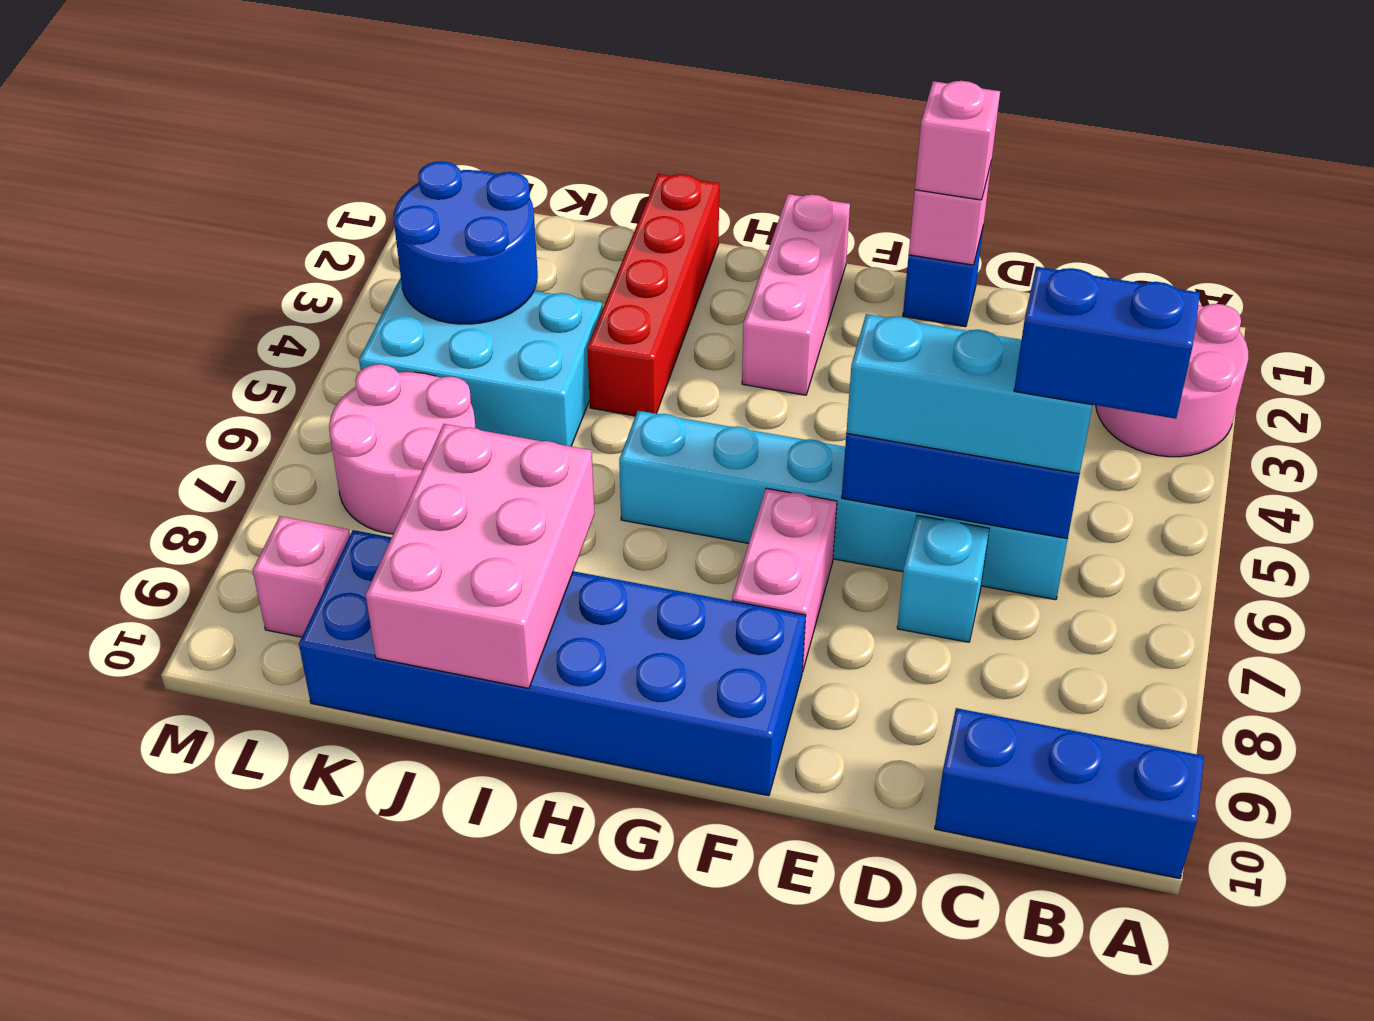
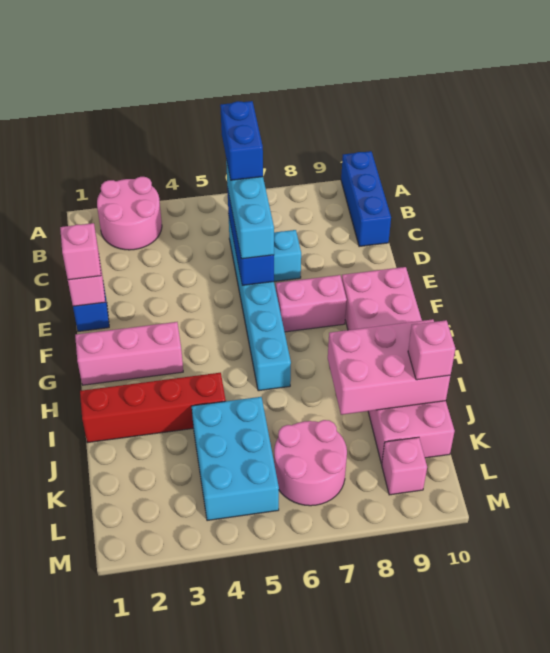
blue 2x6 brick [299,530,806,796] -> pink 2x6 brick [342,267,455,464]
none -> pink 1x1 brick [408,320,455,380]
blue 2x2 round brick [394,161,538,324] -> none

